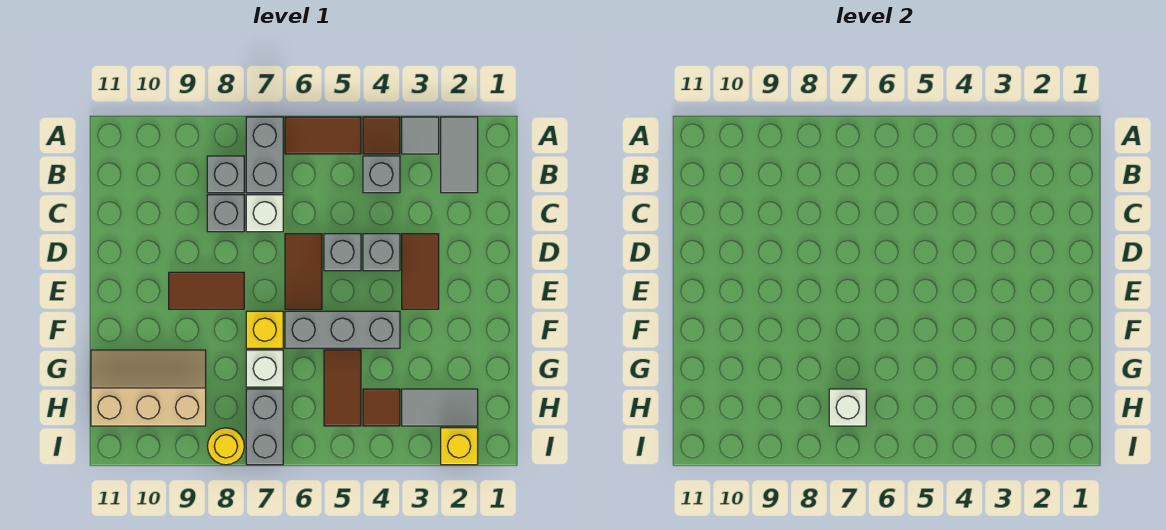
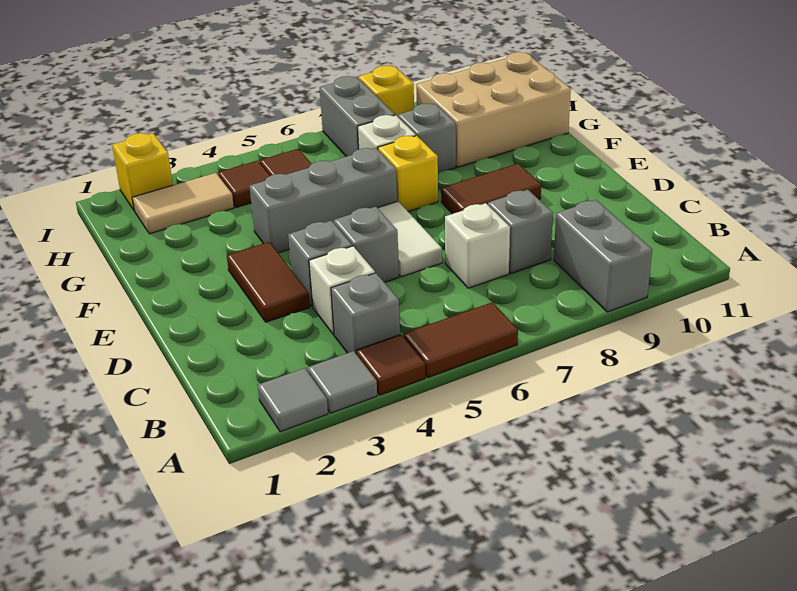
grey 1x2 tile [441,117,478,193] -> grey 1x1 tile [258,368,328,432]
grey 1x2 brick [246,117,283,193] -> grey 1x2 brick moved to [554,200,652,312]
grey 1x1 brick [207,156,244,193] -> grey 1x1 brick moved to [398,103,456,173]
brown 1x2 tile [285,234,322,309] -> white 1x2 tile [378,201,442,277]
tan 2x3 slope [91,350,206,426] -> tan 2x3 brick [416,52,571,167]
grey 1x2 tile [402,389,478,426] -> tan 1x2 tile [132,173,234,234]
white 1x1 brick [829,389,866,426] -> white 1x1 brick moved to [309,246,375,335]
yellow 1x1 round brick [207,428,244,465] -> yellow 1x1 brick [359,65,414,117]

